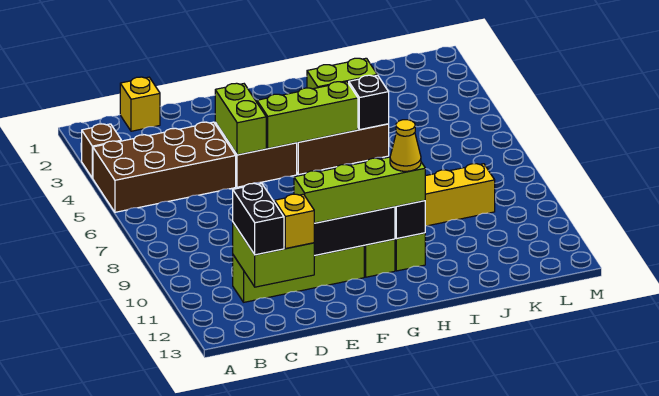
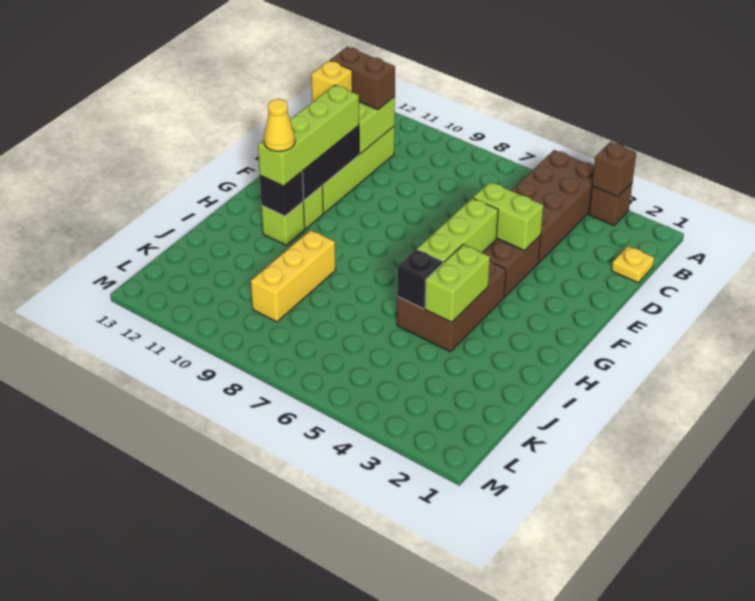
none -> brown 1x1 brick [592,142,636,197]
yellow 1x1 brick [120,77,160,131] -> yellow 1x1 plate [612,246,654,283]
black 1x2 brick [233,183,284,255] -> brown 1x2 brick [330,47,395,110]

